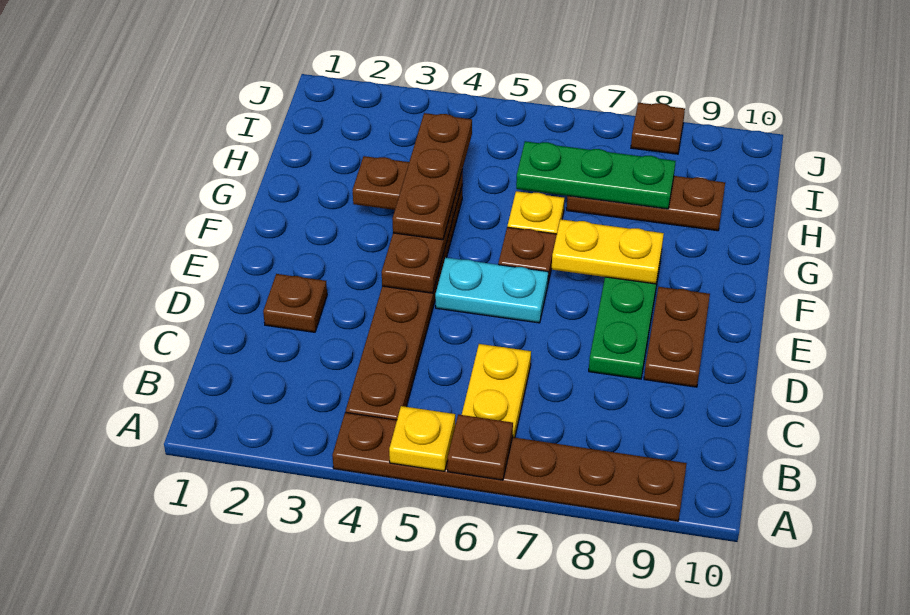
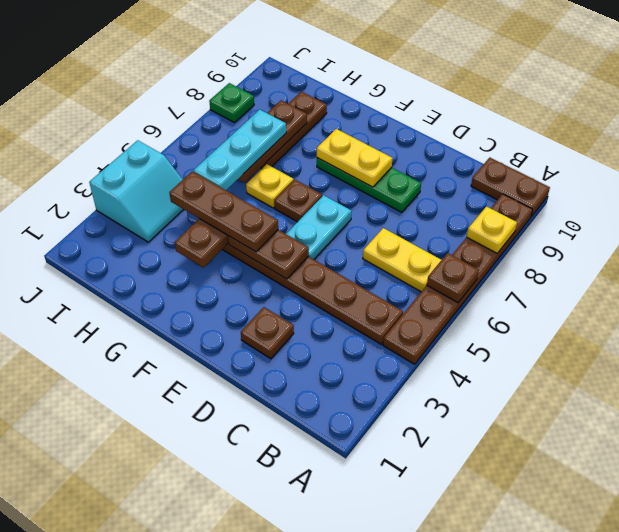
yellow 1x1 plate [389,406,455,471] -> yellow 1x1 plate moved to [467,206,517,253]
brown 1x2 plate [644,287,710,387] -> brown 1x2 plate moved to [471,158,550,217]
yellow 1x2 plate [552,219,664,284] -> yellow 1x2 plate turned to [317,129,393,187]
none -> cyan 1x3 plate [193,110,286,190]
green 1x3 plate [516,141,676,209] -> brown 1x3 plate [239,100,307,183]
none -> cyan 2x2 slope [89,140,184,242]
brown 1x1 plate [631,103,685,154] -> green 1x1 plate [209,83,254,123]

